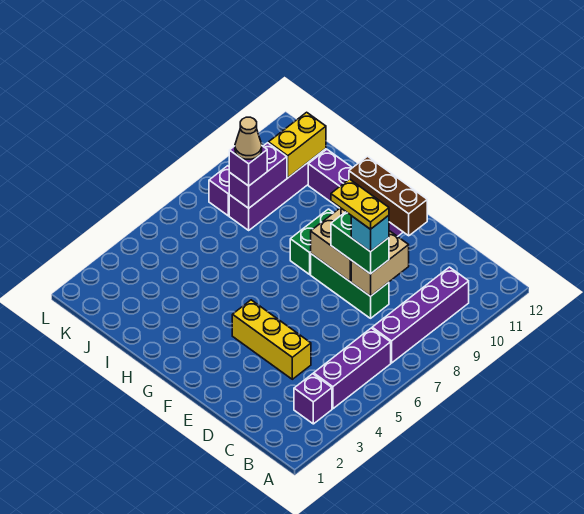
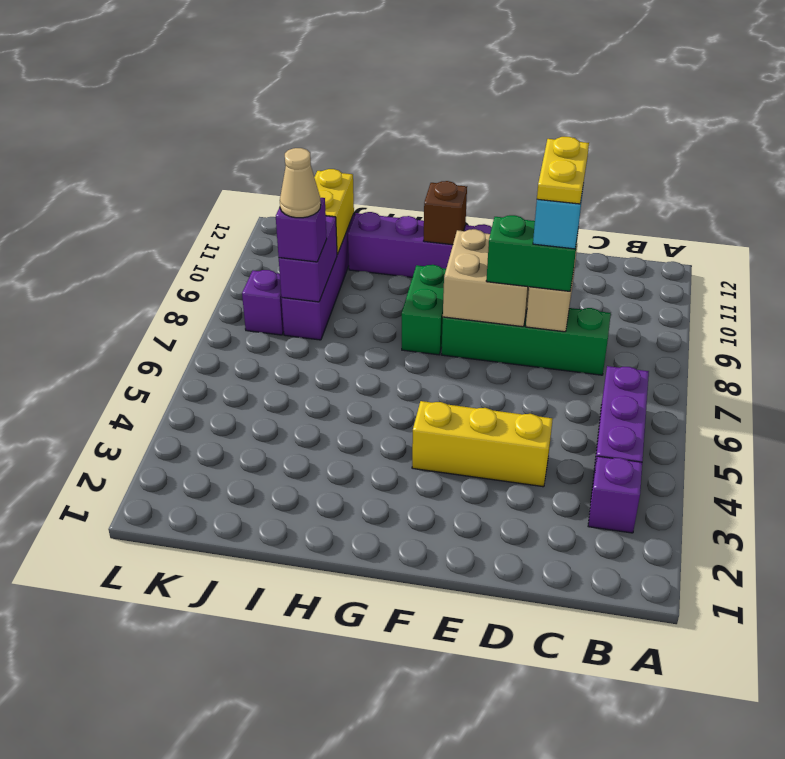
purple 1x4 brick [372,267,469,363] -> none
green 1x3 brick [311,254,389,318] -> green 1x4 brick [442,308,611,375]
yellow 1x2 plate [331,179,389,229] -> yellow 1x2 plate turned to [537,137,589,204]
brown 1x3 brick [349,156,427,236] -> brown 1x1 brick [424,181,467,245]

